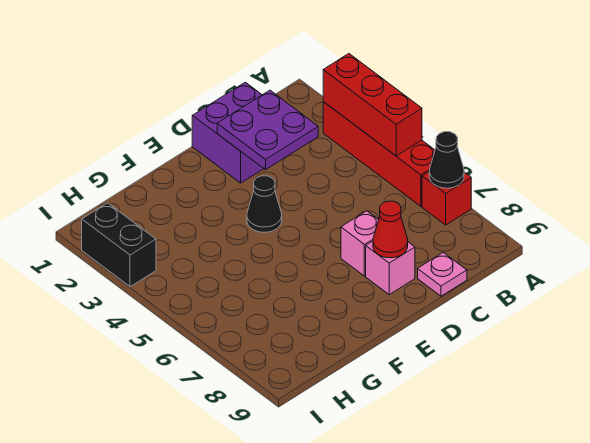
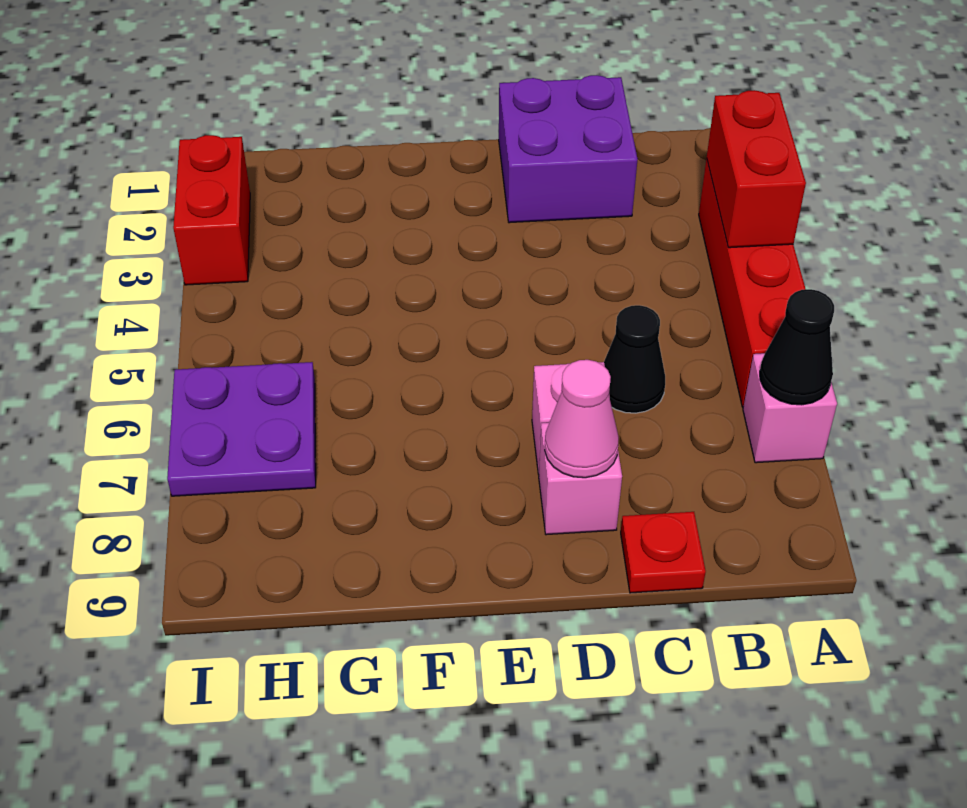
red 1x3 brick [323,54,422,156] -> red 1x2 brick [707,90,806,248]
red 1x1 brick [422,171,471,225] -> pink 1x1 brick [743,353,837,463]
purple 2x2 plate [217,90,318,170] -> purple 2x2 plate moved to [167,362,316,496]
pink 1x1 plate [418,252,467,296] -> red 1x1 plate [621,512,706,593]
red 1x1 cone [373,201,408,258] -> pink 1x1 cone [545,360,619,478]
black 1x1 cone [247,176,282,232] -> black 1x1 cone moved to [604,305,665,413]
black 1x2 brick [82,203,156,287] -> red 1x2 brick [173,135,250,285]

